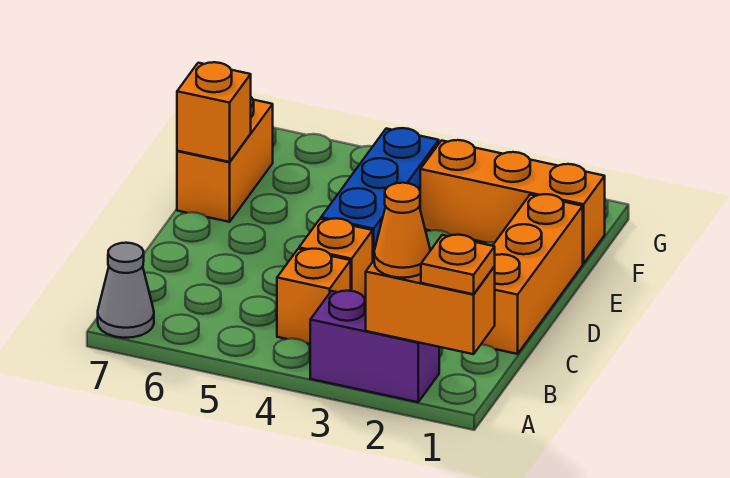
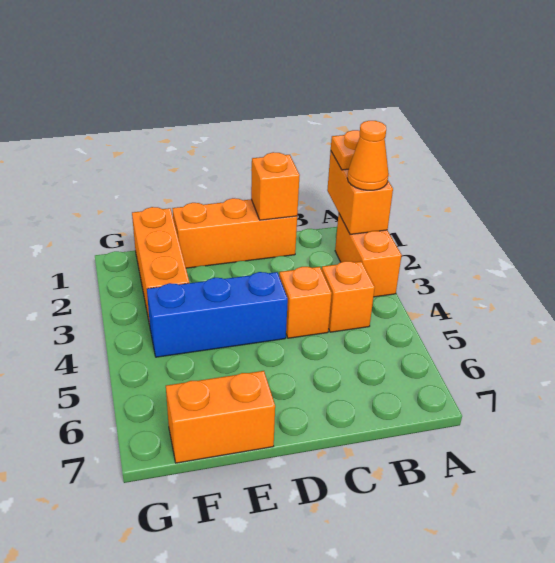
purple 1x2 brick [310,291,439,402] -> orange 1x2 brick [335,214,402,297]
grey 1x1 cone [98,243,154,338] -> none
orange 1x1 brick [177,62,251,162] -> orange 1x1 brick moved to [251,152,300,220]

